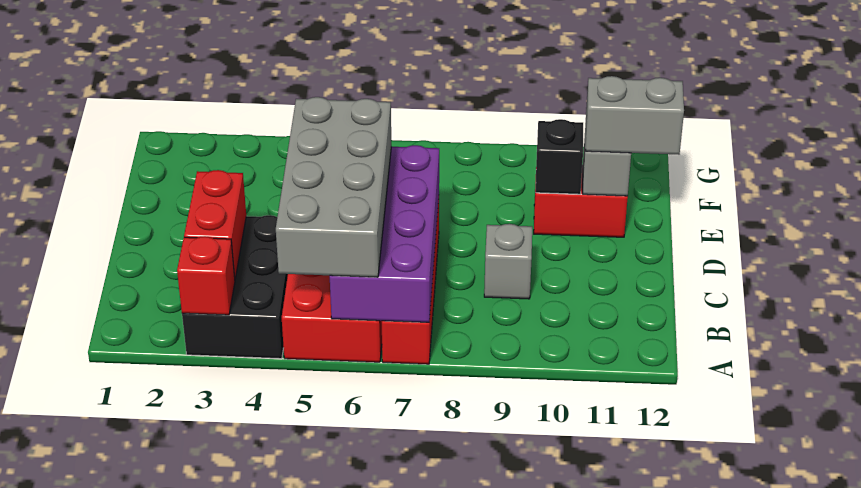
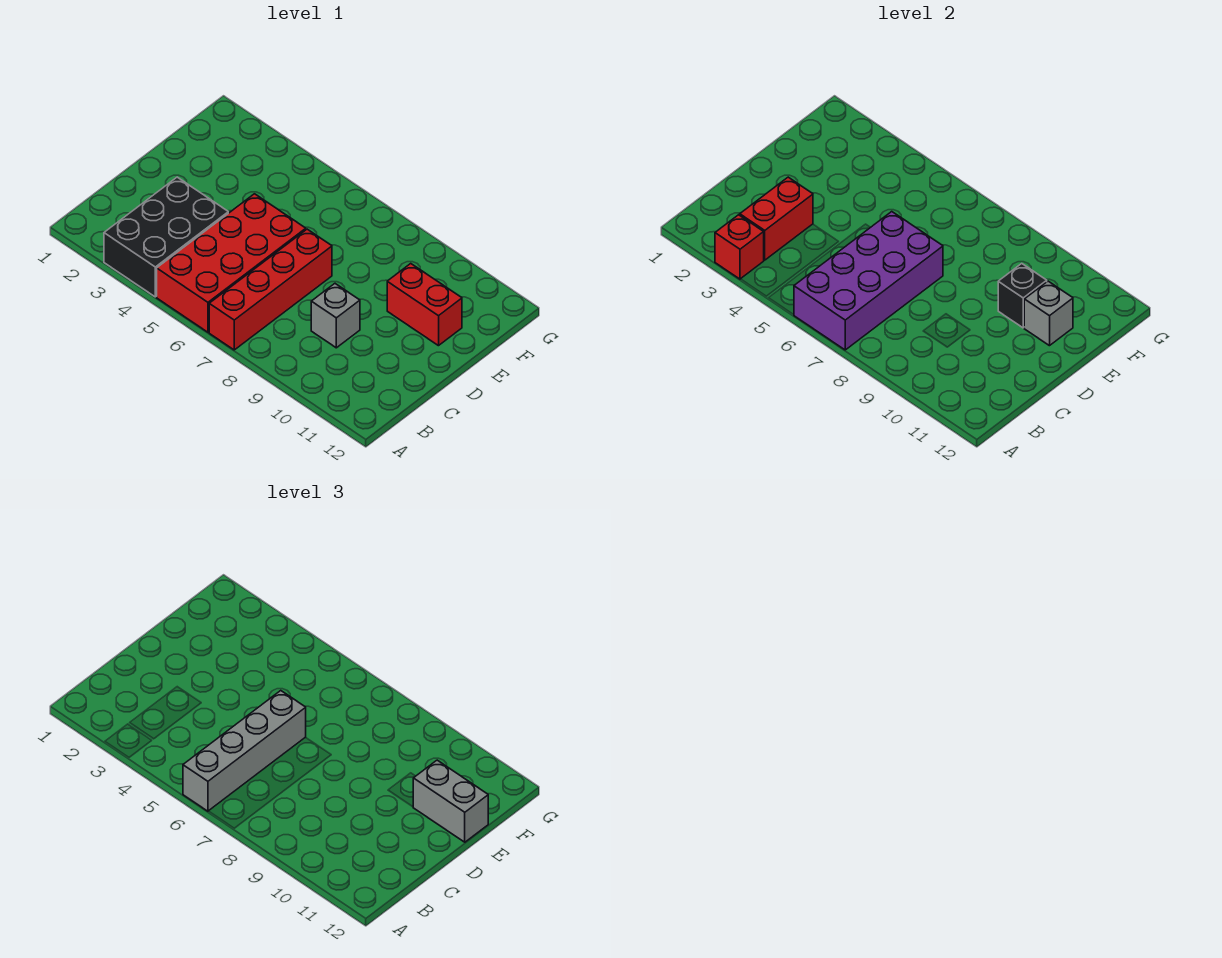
grey 2x4 brick [276,97,391,277] -> grey 1x4 brick [183,691,306,811]

